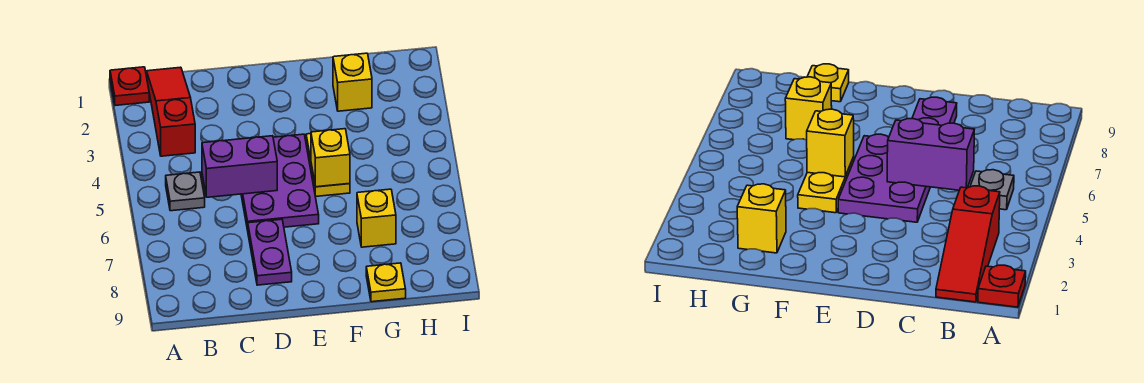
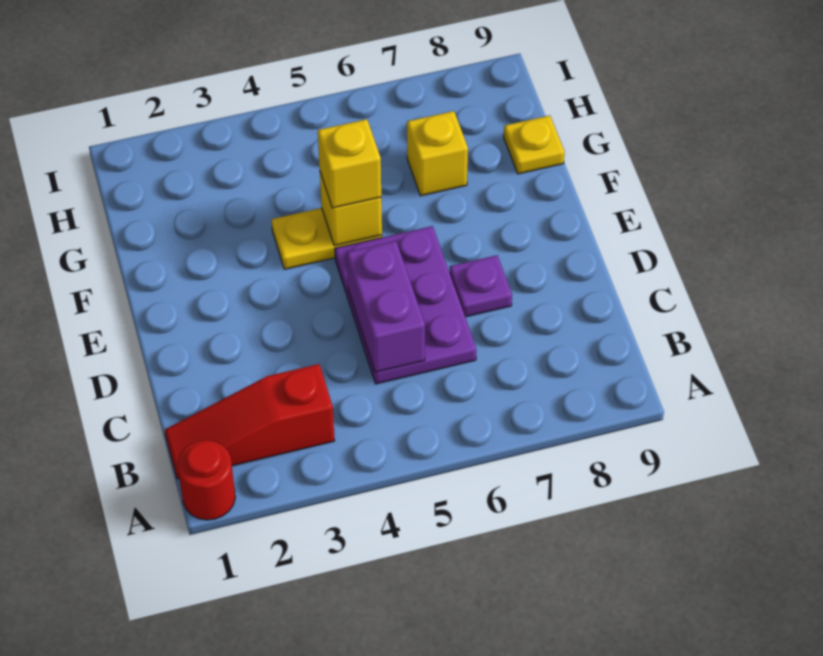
red 1x1 plate [110,67,149,106] -> red 1x1 round brick [177,440,235,520]
grey 1x1 plate [166,172,205,211] -> none
purple 2x3 plate [241,134,319,230] -> purple 2x3 plate turned to [335,226,476,384]
purple 1x2 plate [248,219,292,285] -> purple 1x1 plate [450,255,512,317]
yellow 1x1 brick [333,53,372,111] -> yellow 1x1 brick moved to [318,119,381,208]

